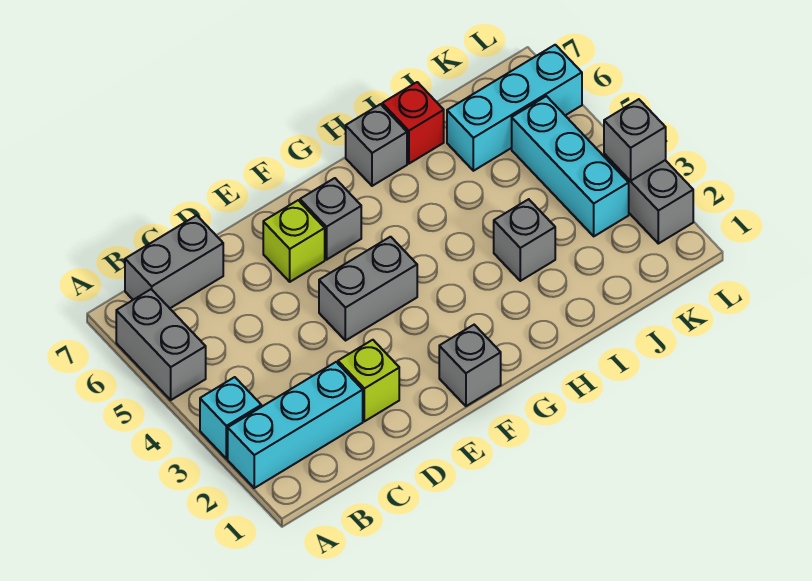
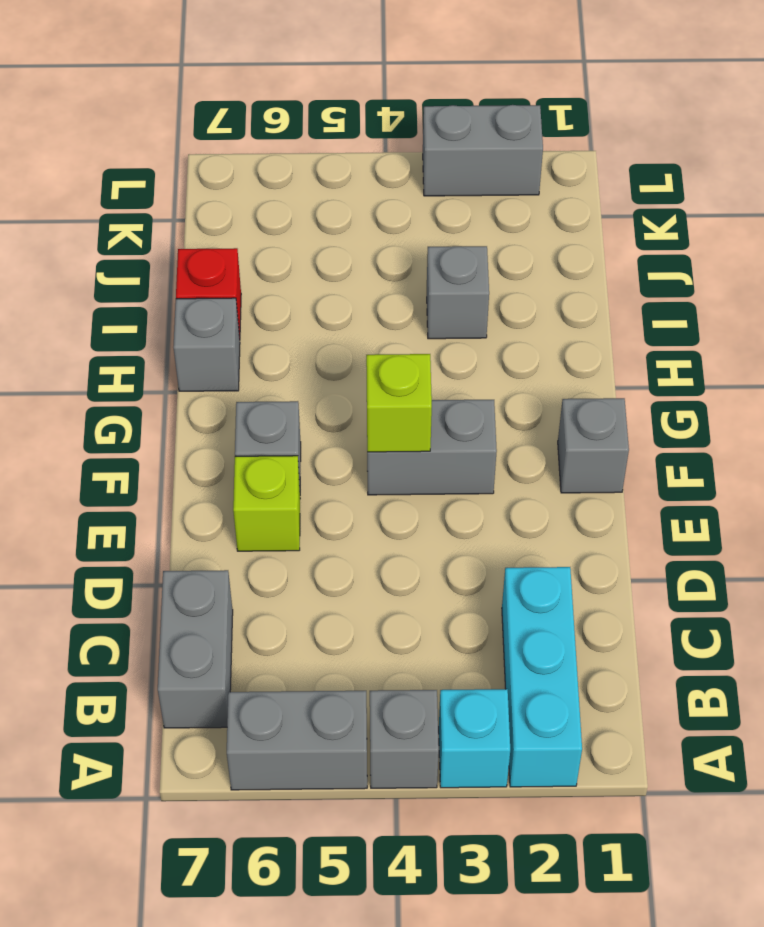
lime 1x1 brick [338,340,399,421] -> lime 1x1 brick moved to [366,354,432,452]
grey 1x2 brick [319,237,417,341] -> grey 1x2 brick turned to [367,400,497,495]
cyan 1x3 brick [447,45,582,171] -> none
cyan 1x3 brick [512,96,629,236] -> none
grey 1x1 brick [604,99,666,181] -> grey 1x1 brick moved to [370,690,439,788]

